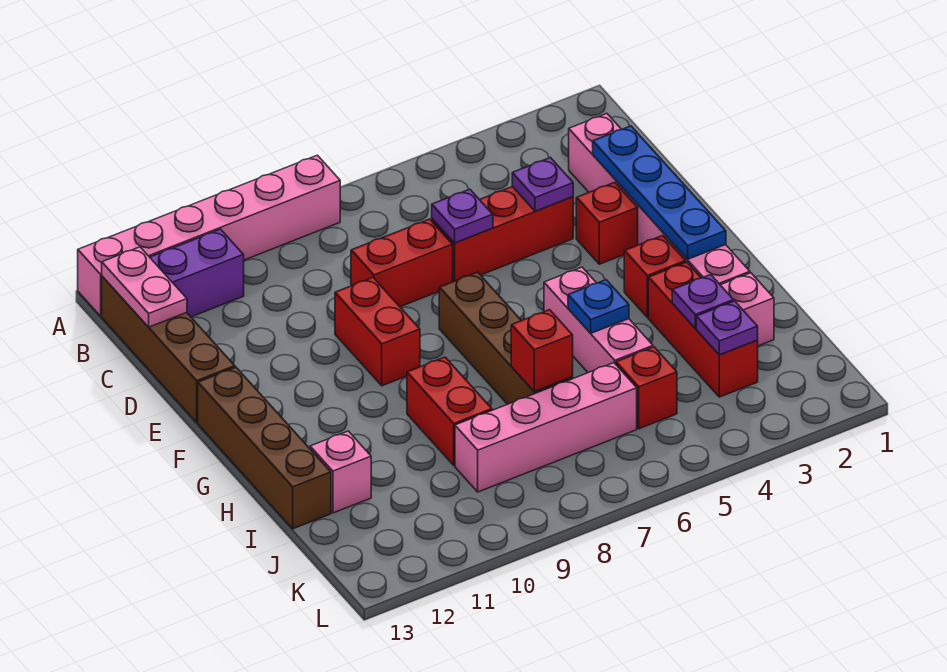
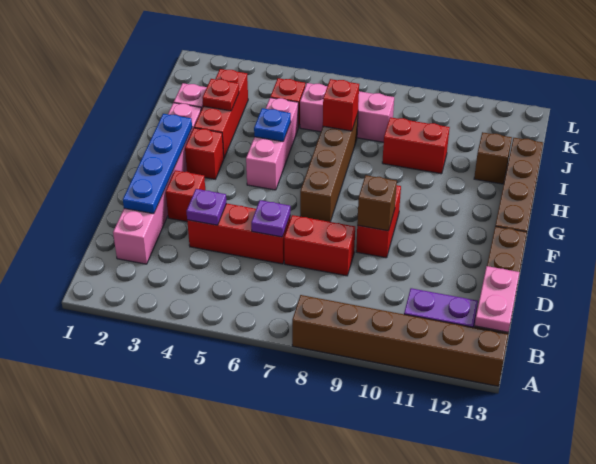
pink 1x6 brick [78,155,340,316] -> brown 1x6 brick [292,295,508,386]
none -> brown 1x1 brick [357,175,397,231]
red 1x2 brick [407,357,492,465] -> red 1x2 brick turned to [382,117,450,174]
purple 1x1 plate [672,275,734,328] -> red 1x1 plate [202,79,239,111]
pink 1x1 brick [310,431,371,513] -> brown 1x1 brick [474,132,512,184]
purple 1x1 plate [696,301,758,355] -> none
pink 1x4 brick [455,363,637,492] -> pink 1x3 brick [300,83,394,142]

